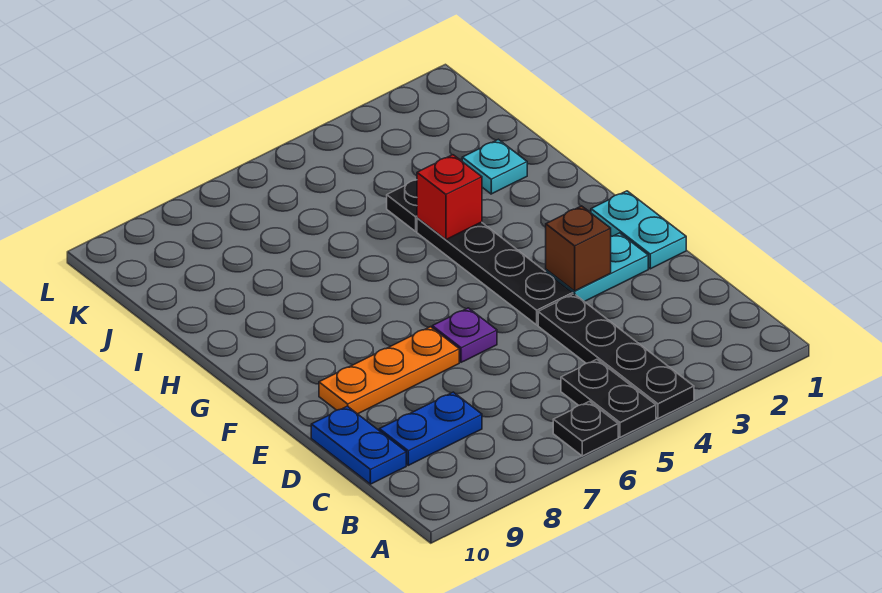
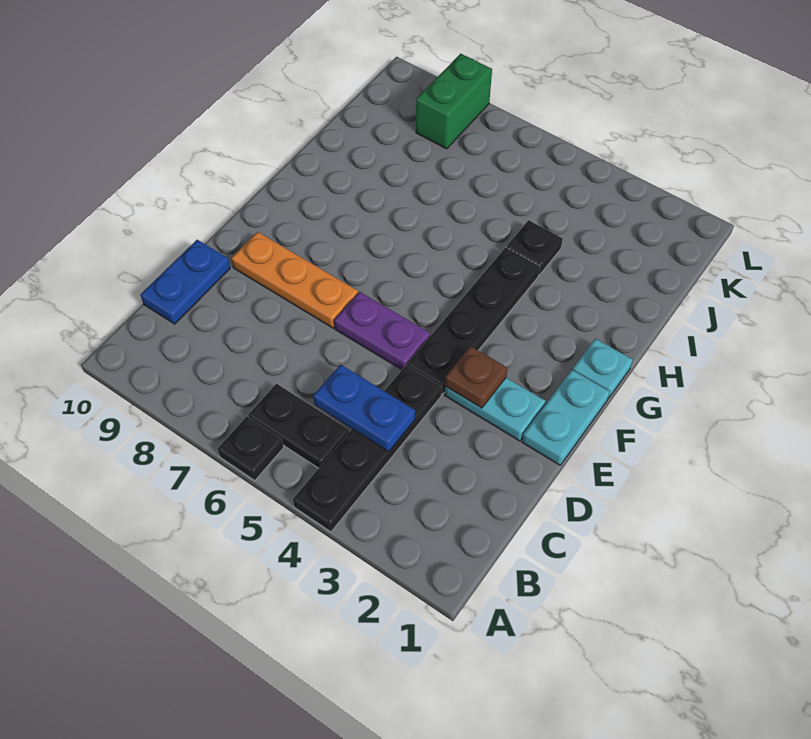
black 1x2 plate [561,359,656,437] -> black 1x2 plate turned to [248,384,349,468]
blue 1x2 plate [379,392,482,465] -> blue 1x2 plate moved to [313,364,415,452]
brown 1x1 brick [546,206,611,291] -> brown 1x1 plate [445,346,507,408]
purple 1x1 plate [432,308,497,362] -> purple 1x2 plate [334,292,430,370]
red 1x1 brick [417,155,482,240] -> none
cyan 1x1 plate [462,139,527,194] -> cyan 1x1 plate moved to [573,339,633,399]
none -> green 1x2 brick [416,54,492,149]

